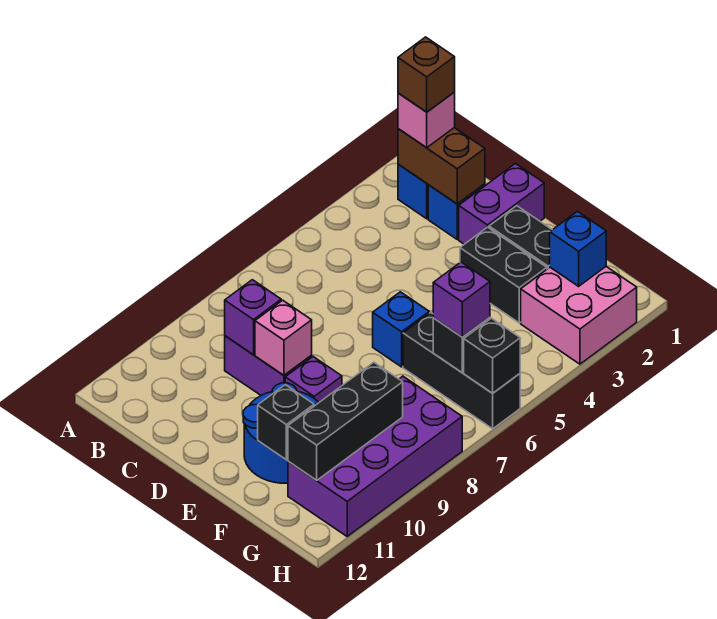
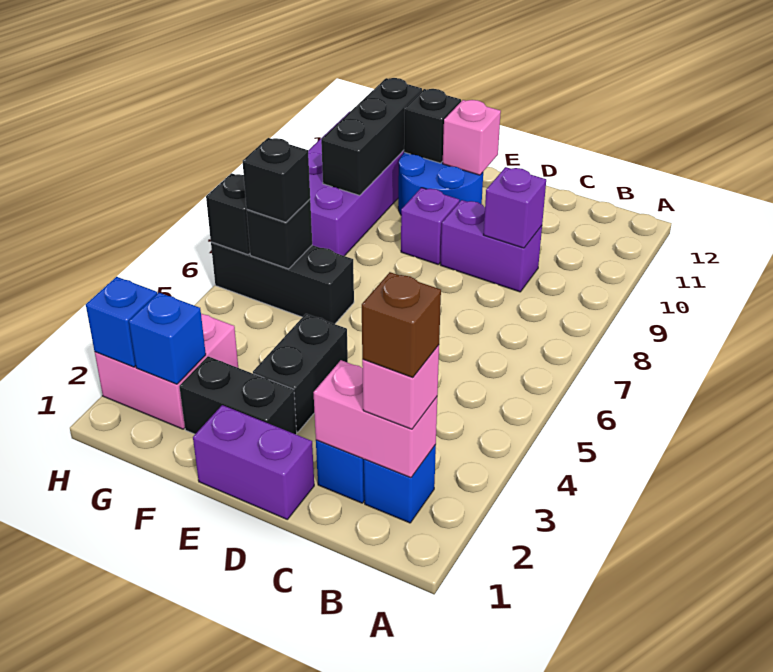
brown 1x2 brick [398,128,485,204] -> pink 1x2 brick [314,360,437,478]
purple 1x2 brick [459,164,544,244] -> purple 1x2 brick turned to [193,405,314,519]
pink 1x1 brick [255,300,312,375] -> pink 1x1 brick moved to [443,100,501,175]
black 1x2 brick [460,227,547,323] -> black 1x2 brick turned to [253,314,348,432]
blue 1x1 brick [373,292,429,367] -> blue 1x1 brick moved to [86,277,157,367]
purple 1x1 brick [433,262,490,337] -> black 1x1 brick [243,138,310,222]

